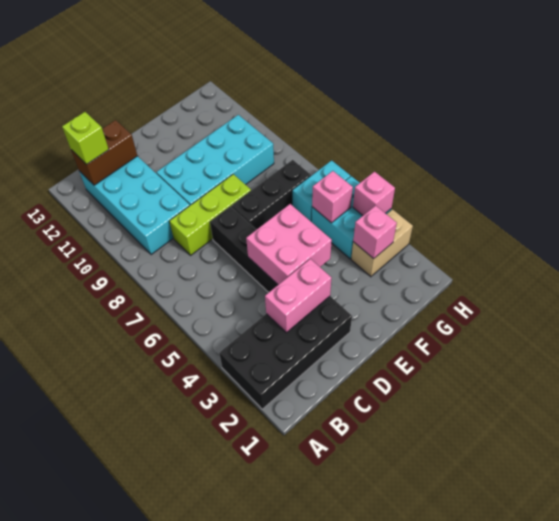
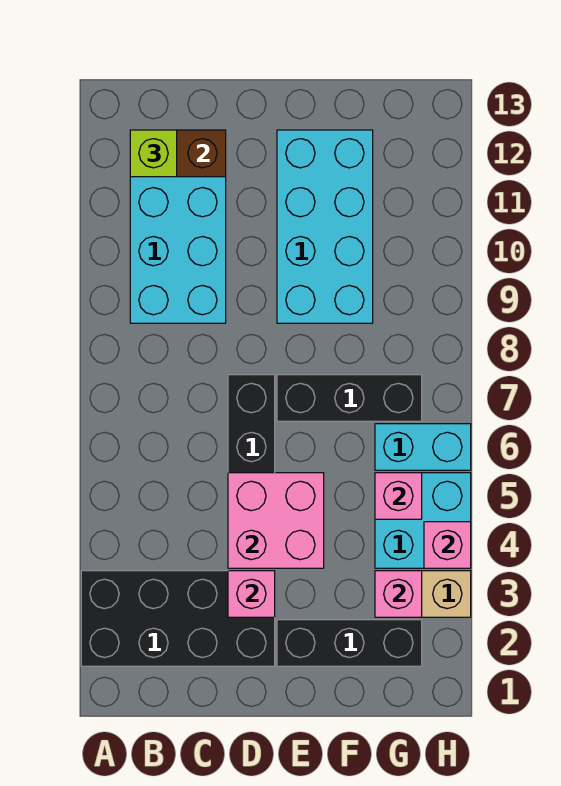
pink 1x2 brick [265,259,331,333] -> pink 1x1 brick [228,571,275,617]
lime 1x3 brick [169,174,251,255] -> none
cyan 2x4 brick [156,115,274,205] -> cyan 2x4 brick turned to [277,130,373,323]
none -> black 1x3 brick [277,620,422,666]

